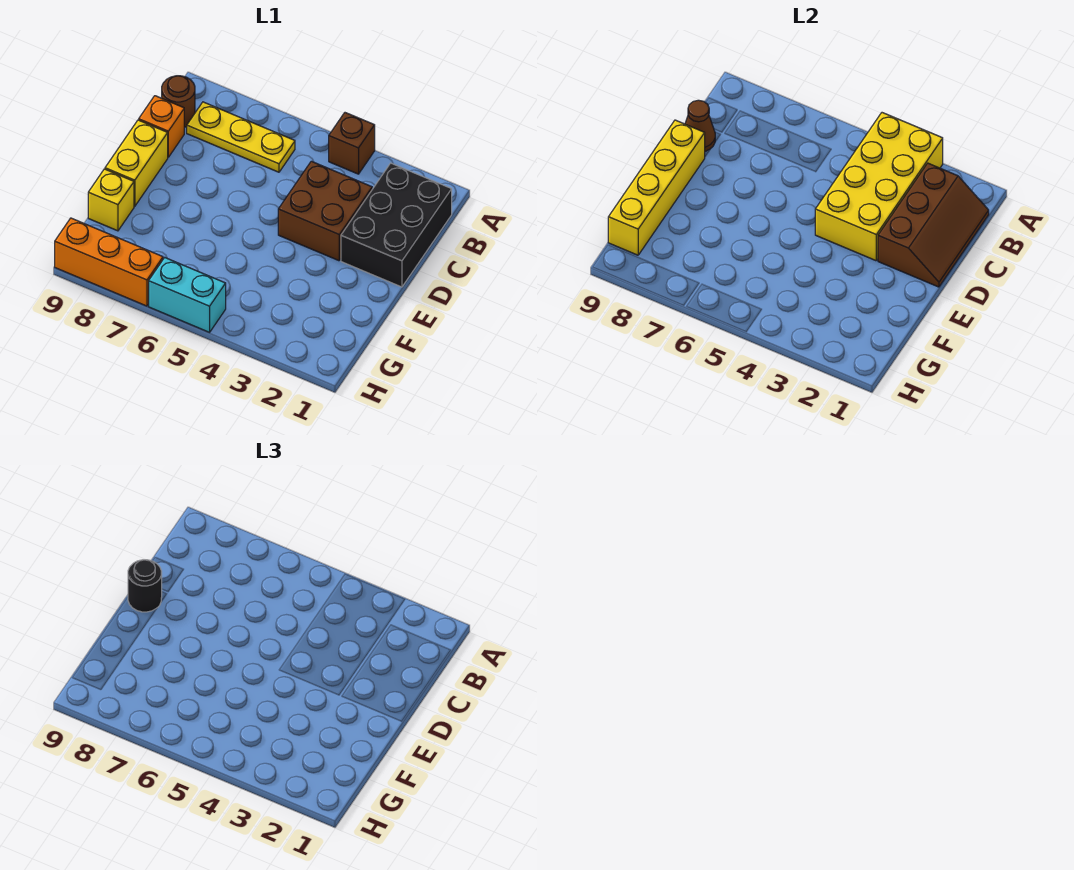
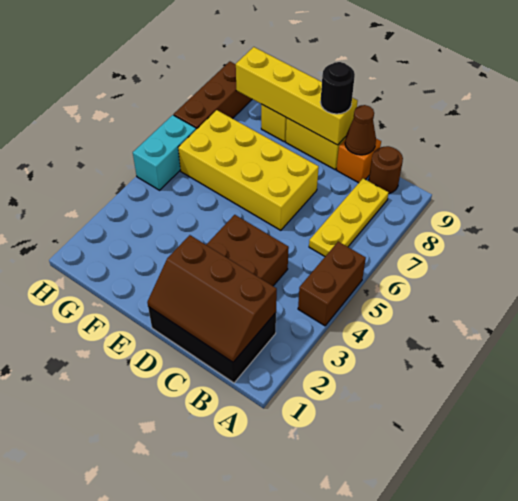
yellow 2x4 brick [815,113,943,261] -> yellow 2x4 brick moved to [178,110,319,230]
brown 1x1 brick [329,113,375,174] -> brown 1x2 brick [298,242,366,326]
orange 1x3 brick [55,218,163,306] -> brown 1x3 brick [174,62,252,129]

